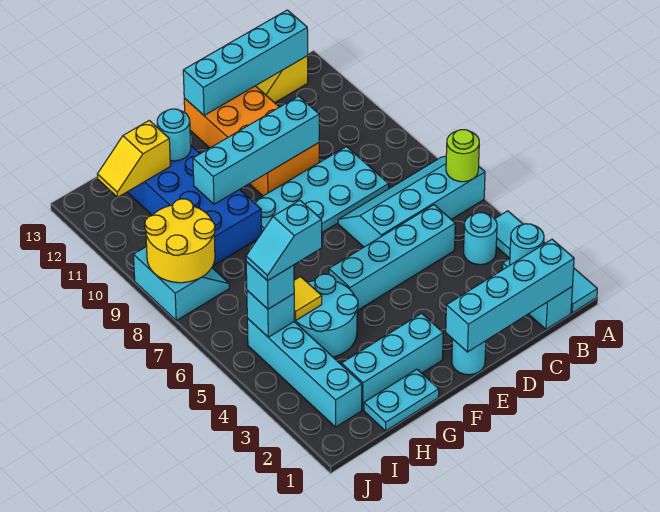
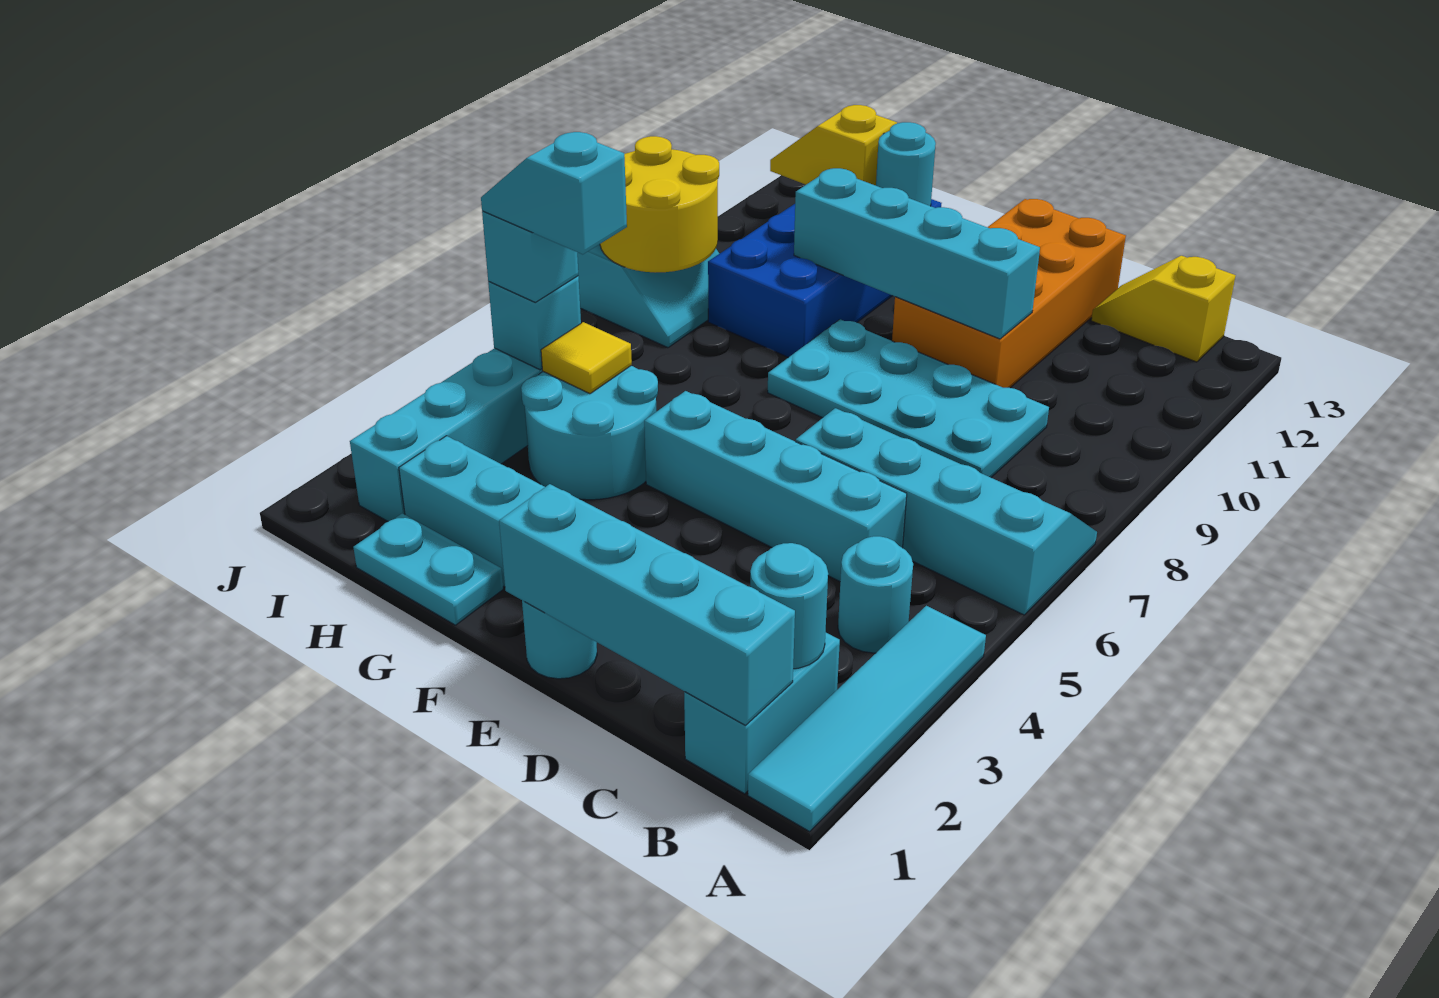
lime 1x1 round brick [446,130,479,182] -> none
cyan 1x4 brick [183,10,308,115] -> none

